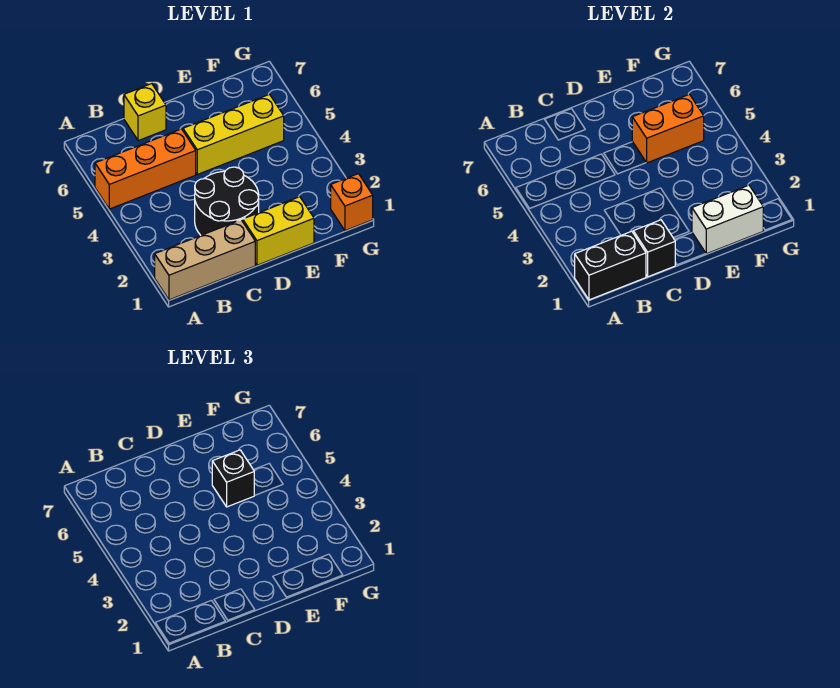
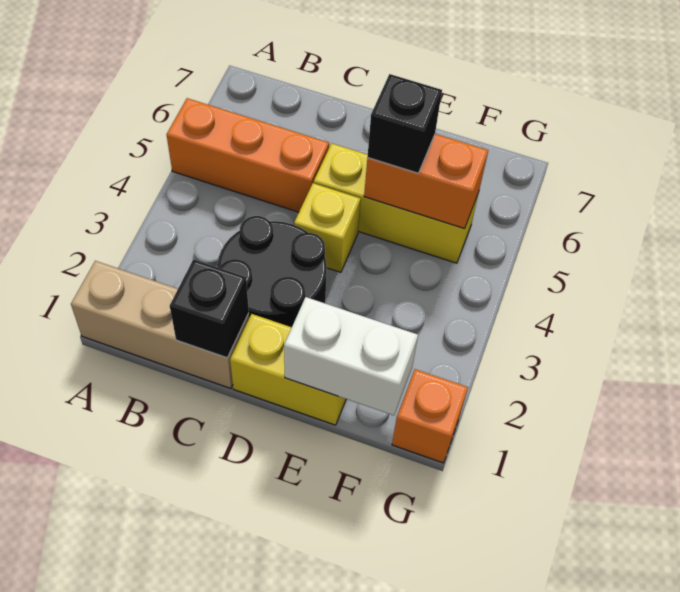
black 1x2 brick [575,231,646,300] -> none
yellow 1x1 brick [124,84,166,141] -> yellow 1x1 brick moved to [294,183,361,272]

